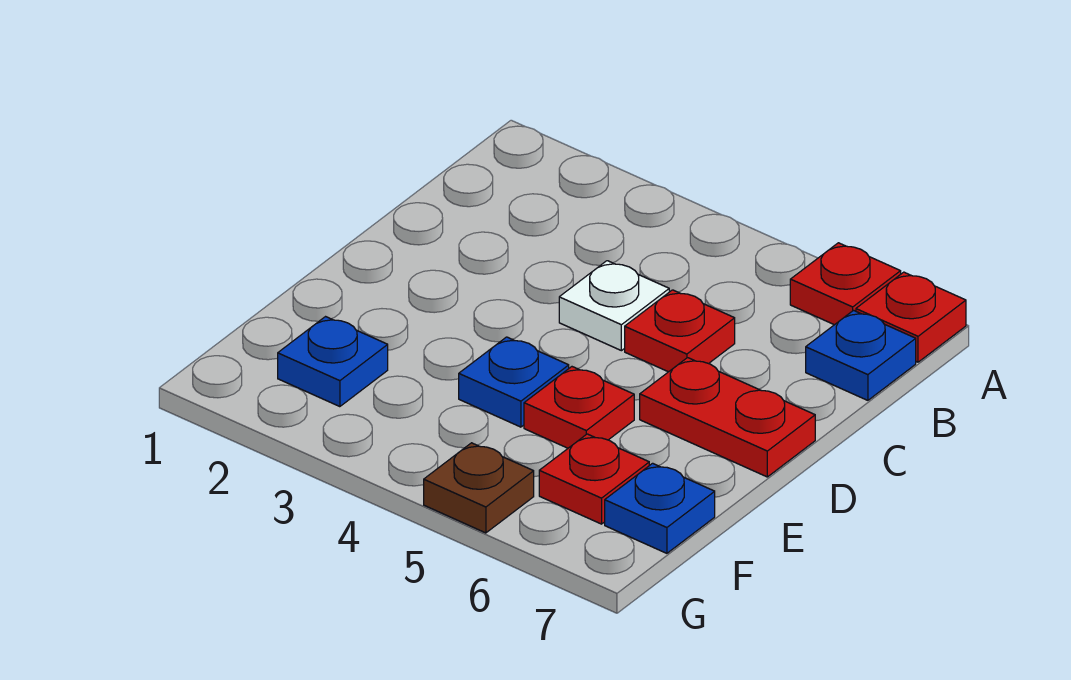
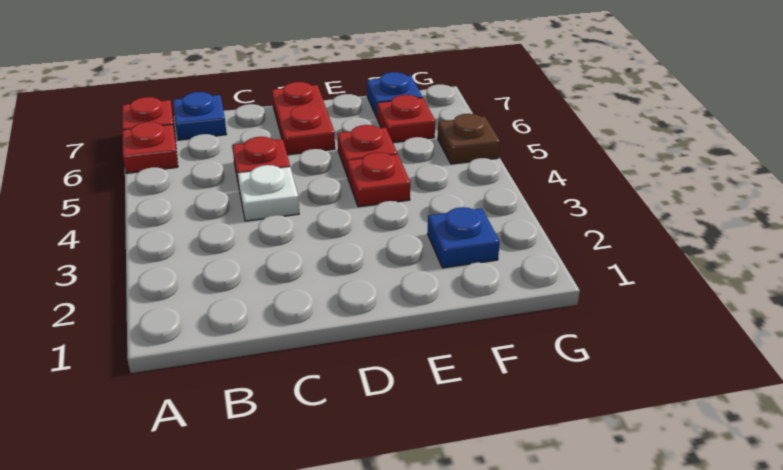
blue 1x1 plate [459,337,569,427] -> red 1x1 plate [347,152,410,207]

